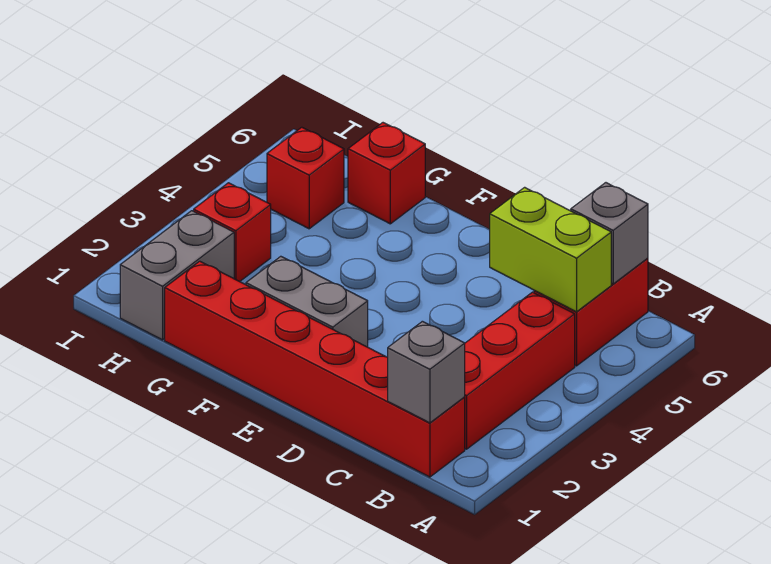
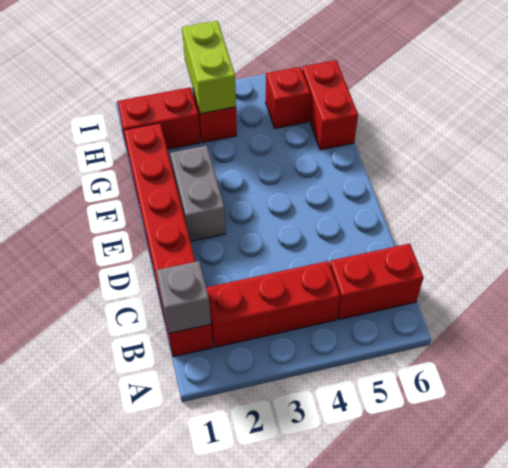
lime 1x2 brick [490,187,611,312] -> lime 1x2 brick moved to [182,21,236,114]
grey 1x1 brick [571,183,648,284] -> none
red 1x1 brick [348,123,425,224] -> red 1x2 brick [302,60,358,150]
grey 1x2 brick [120,211,234,340] -> red 1x2 brick [117,87,201,149]

